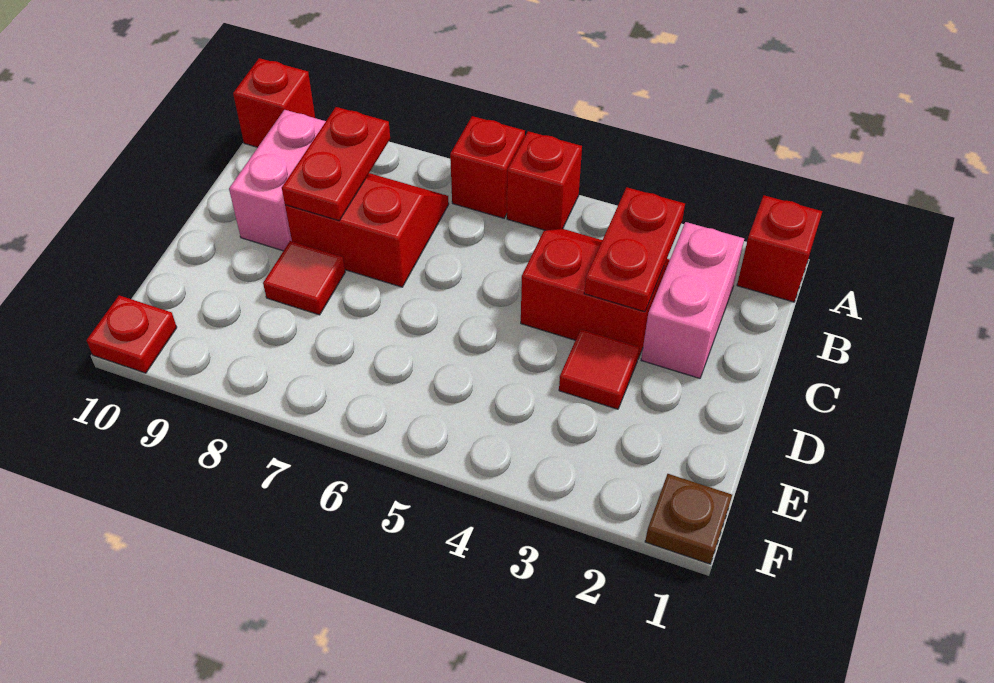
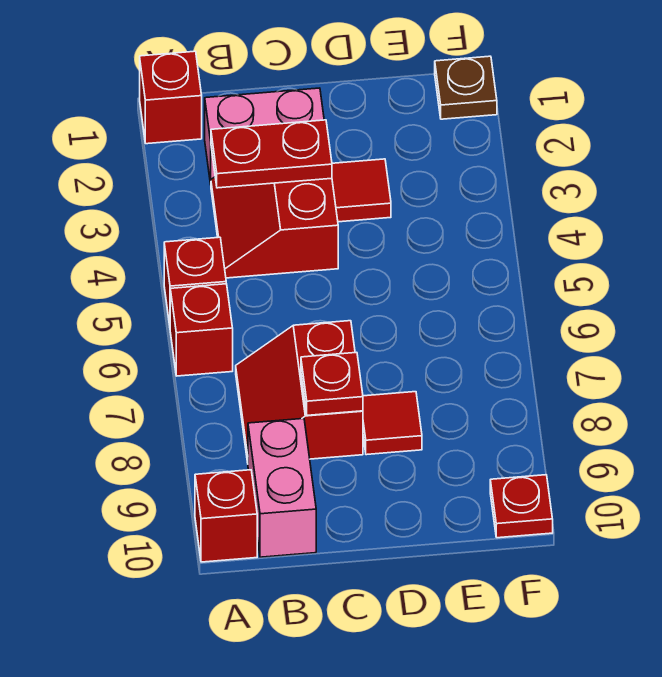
red 1x2 plate [282,107,390,221] -> red 1x1 plate [301,352,363,415]
pink 1x2 brick [229,110,326,251] -> pink 1x2 brick turned to [248,418,316,557]

